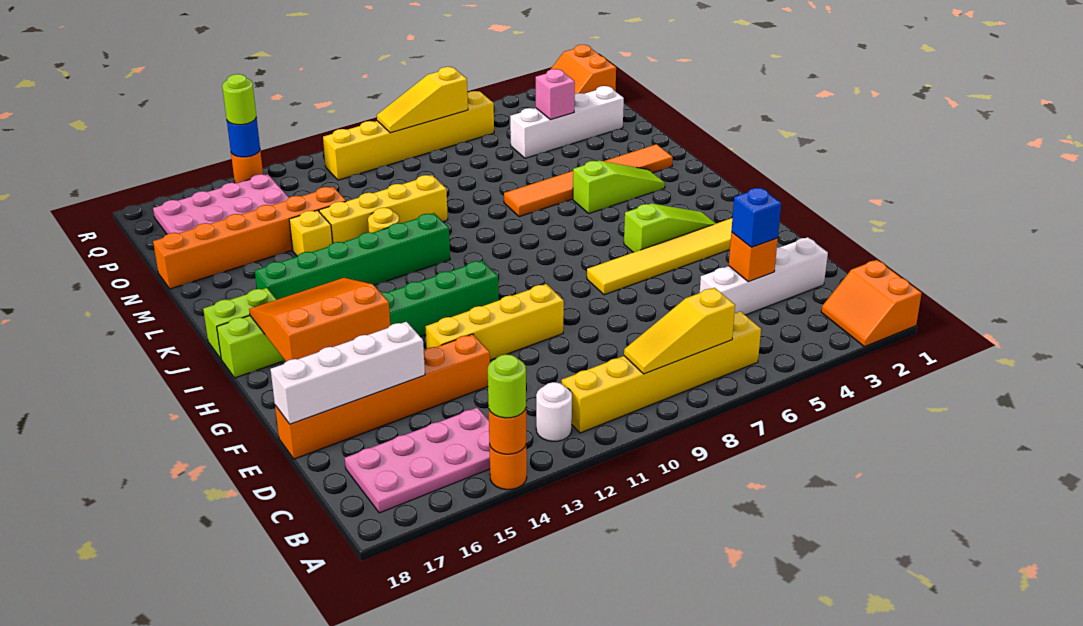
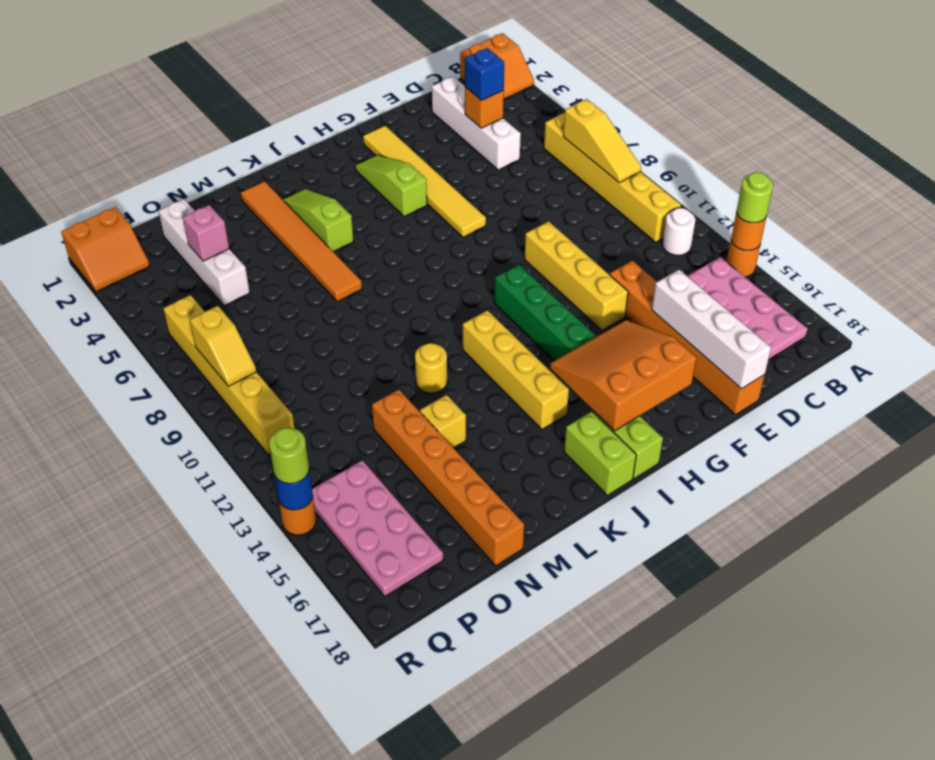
orange 3x3 slope [249,278,390,362] -> orange 3x3 slope turned to [550,320,696,431]
green 1x6 brick [255,213,450,300] -> none
yellow 1x4 brick [319,175,448,243] -> yellow 1x4 brick moved to [463,310,569,429]
yellow 1x3 slope [377,67,468,133] -> yellow 1x2 slope [190,306,256,386]

